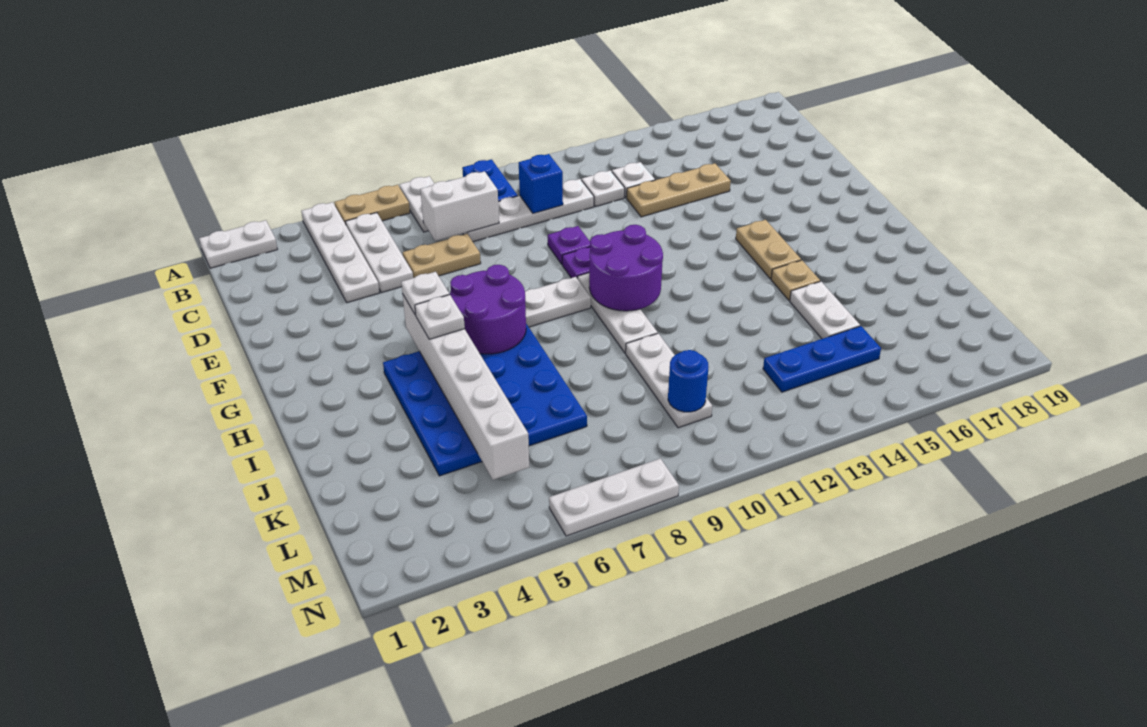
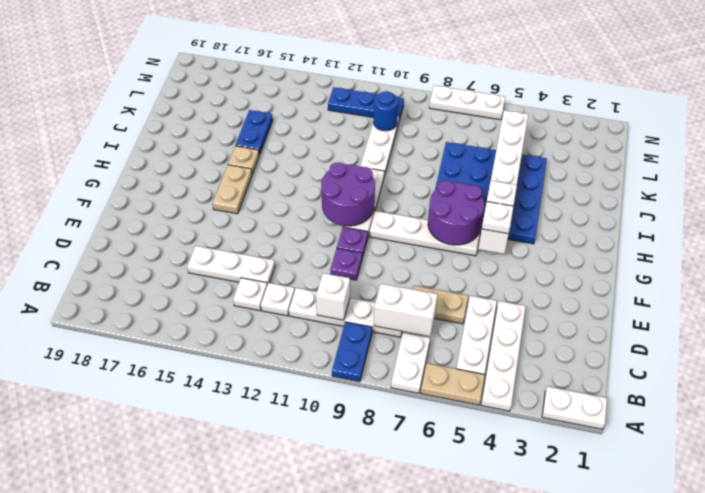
blue 1x1 brick [519,154,563,213] -> white 1x1 brick [316,273,350,320]
tan 1x3 plate [627,163,731,217] -> white 1x3 plate [187,246,275,285]
white 1x2 plate [790,281,860,339] -> blue 1x2 plate [235,110,273,155]
blue 1x3 plate [763,326,881,392] -> blue 1x3 plate moved to [328,87,404,120]

